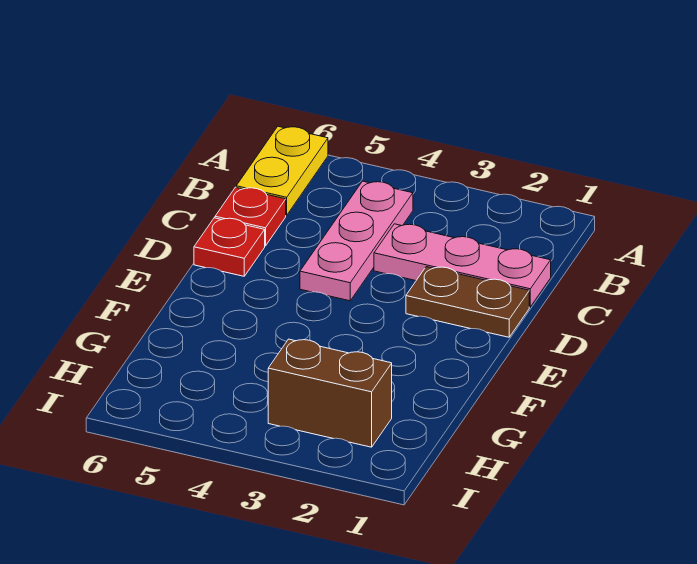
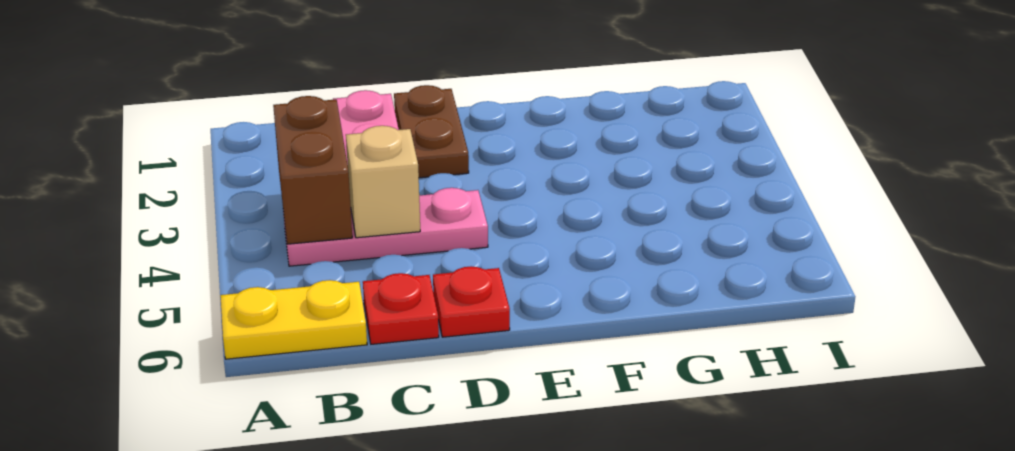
none -> tan 1x1 brick [346,126,420,238]
brown 1x2 brick [268,339,392,447] -> brown 1x2 brick moved to [273,96,352,244]

